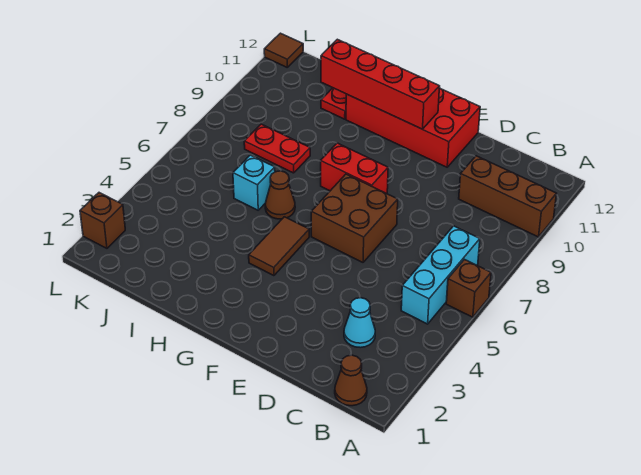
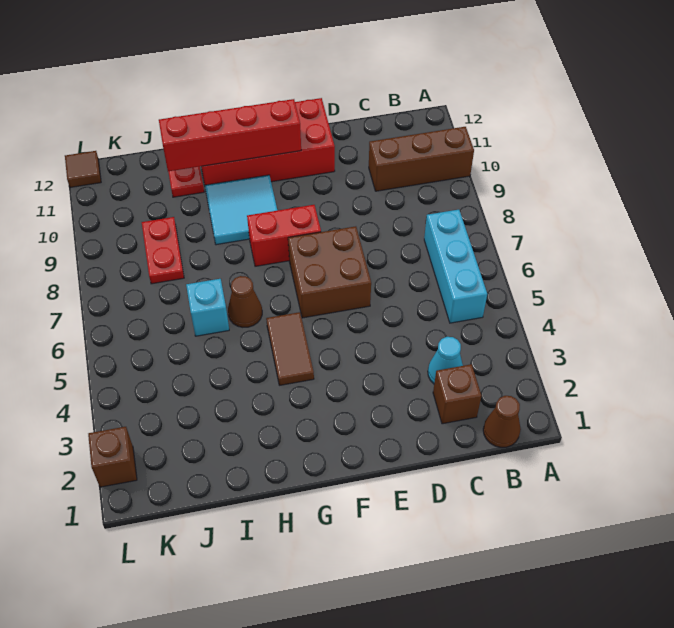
brown 1x1 brick [446,259,491,317] -> brown 1x1 brick moved to [433,364,481,424]
none -> cyan 2x2 tile [205,175,277,245]
red 1x2 plate [244,124,310,173] -> red 1x2 plate turned to [142,217,184,284]

